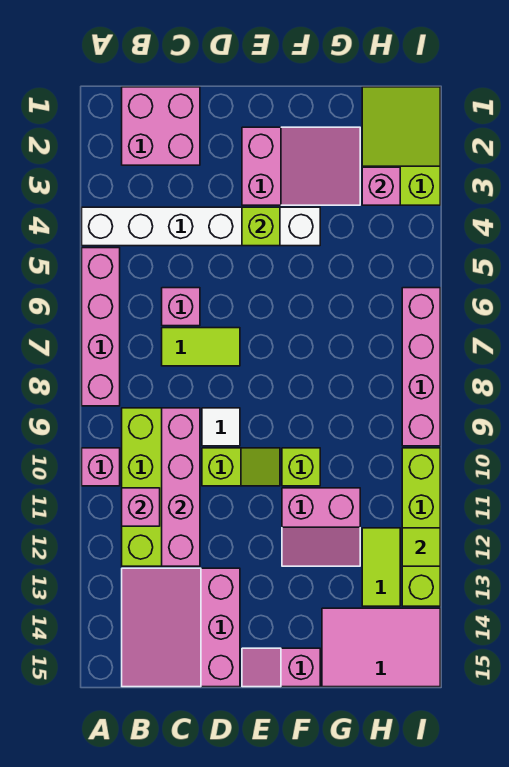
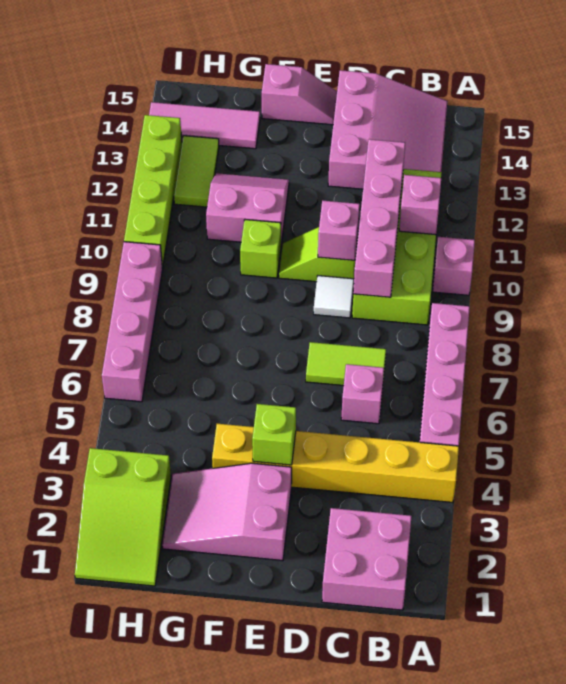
white 1x6 brick [82,207,320,246] -> yellow 1x6 brick [212,424,459,502]
pink 2x3 tile [322,608,440,687] -> pink 1x3 tile [149,102,260,149]
pink 1x1 brick [362,167,400,205] -> pink 1x1 brick moved to [318,201,360,260]
lime 1x1 tile [402,528,440,566] -> none

